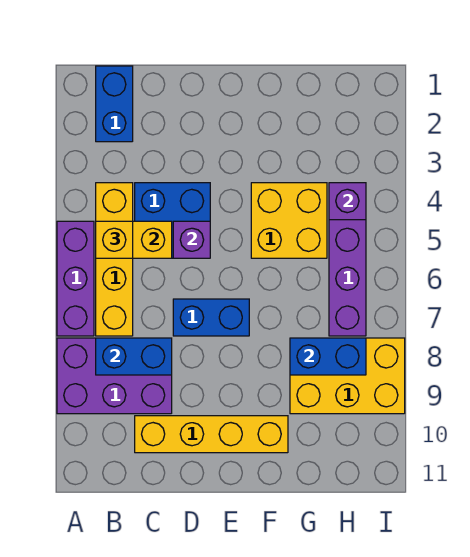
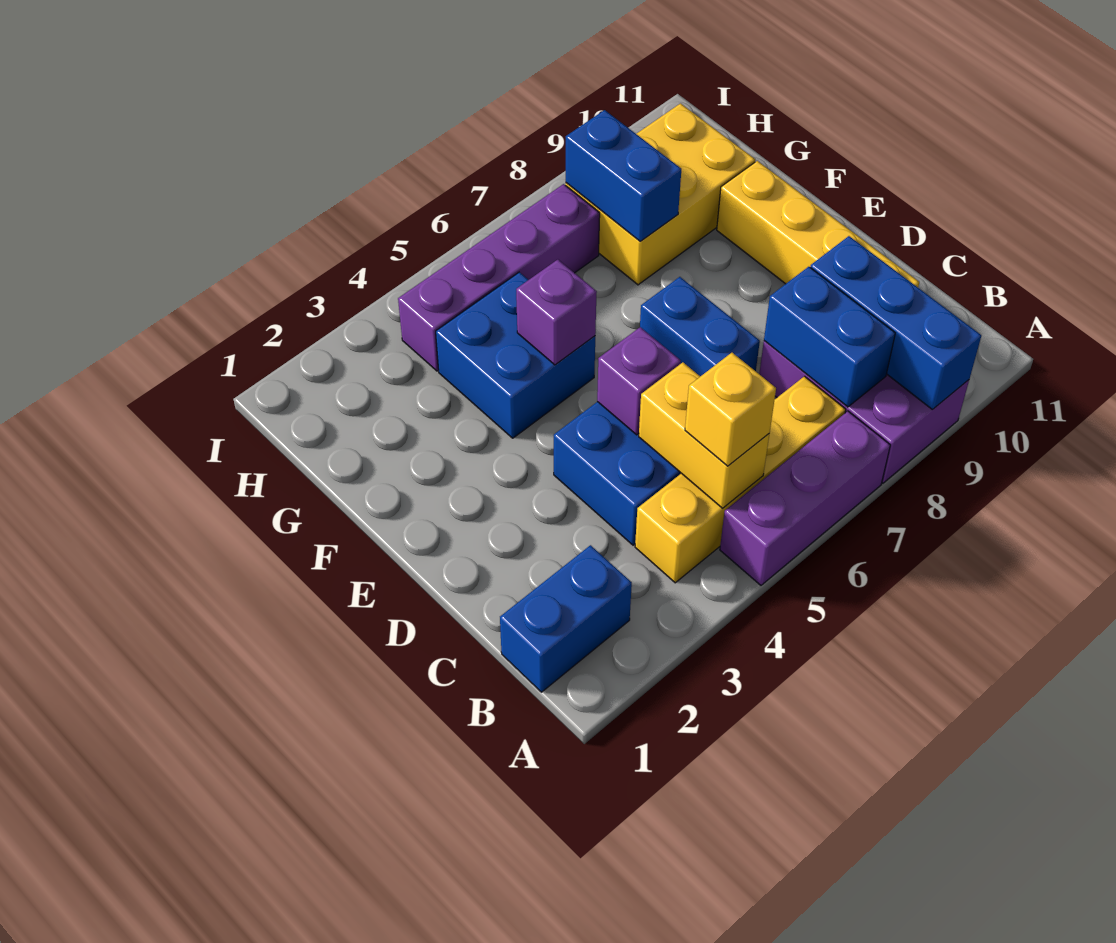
none -> blue 1x3 brick [810,236,981,409]
yellow 2x2 brick [251,183,327,258] -> blue 2x2 brick [436,272,595,438]
yellow 2x3 brick [290,338,405,414] -> yellow 2x3 brick turned to [566,103,755,285]
purple 1x1 brick [329,183,366,220] -> purple 1x1 brick moved to [516,260,597,365]

